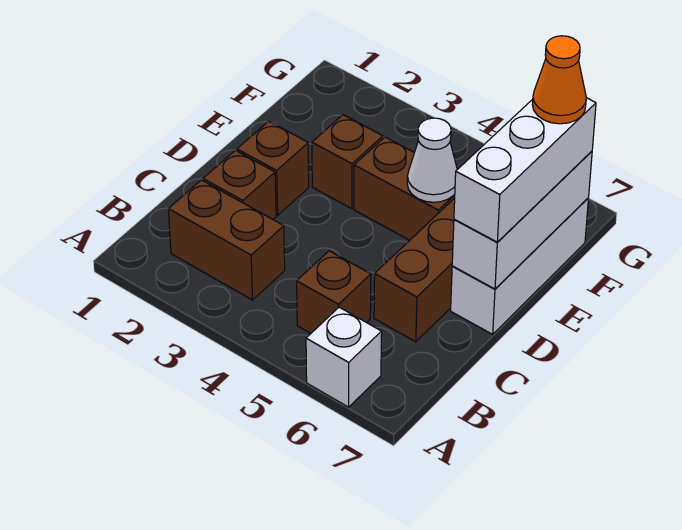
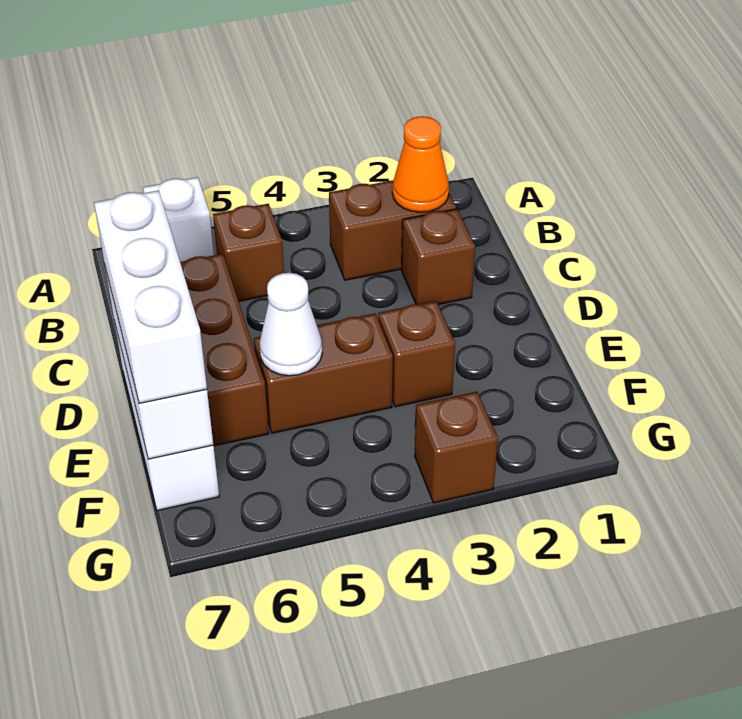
brown 1x1 brick [237,121,309,215] -> brown 1x1 brick moved to [415,392,498,503]
orange 1x1 cone [532,36,586,124] -> orange 1x1 cone moved to [392,116,449,212]

